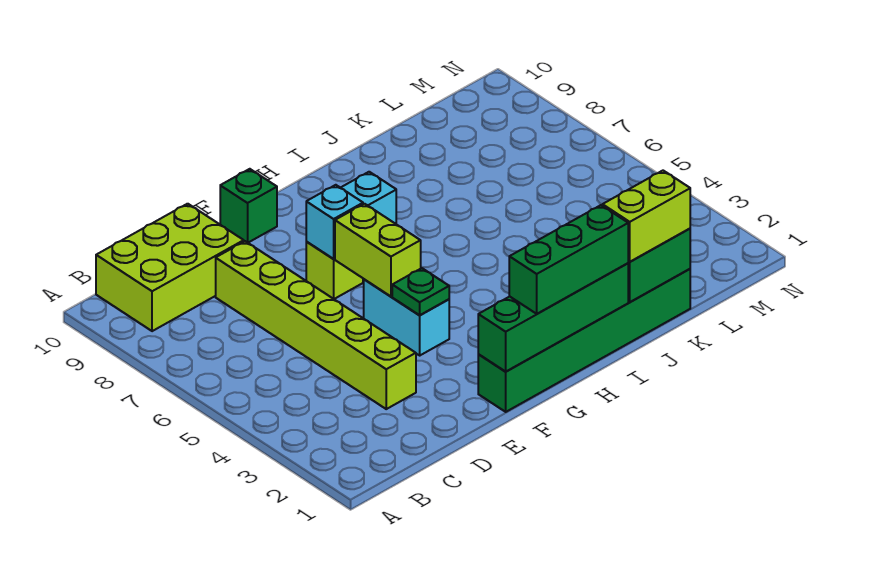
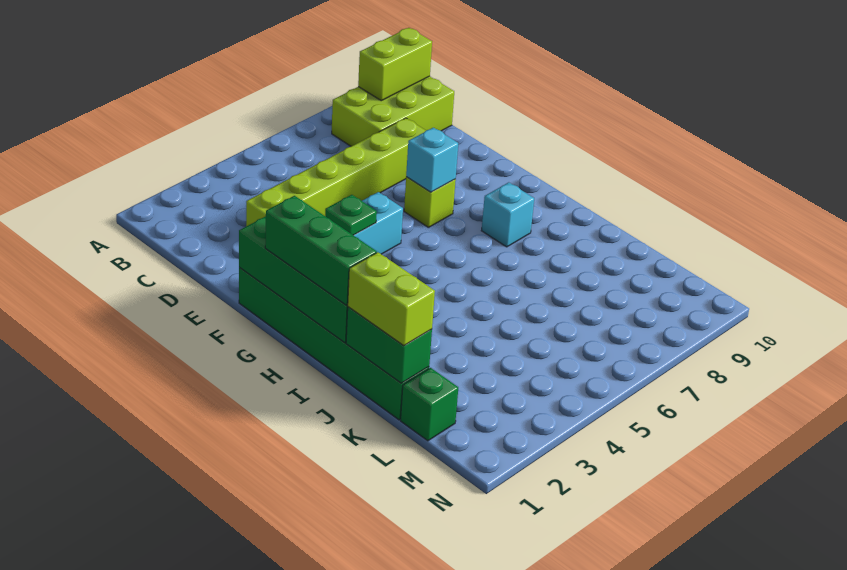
lime 2x3 brick [96,204,244,331] -> lime 2x3 brick turned to [332,76,454,146]
lime 1x2 brick [335,204,421,296] -> lime 1x2 brick moved to [358,28,432,101]
green 1x1 brick [220,169,277,243] -> green 1x1 brick moved to [401,368,458,441]

